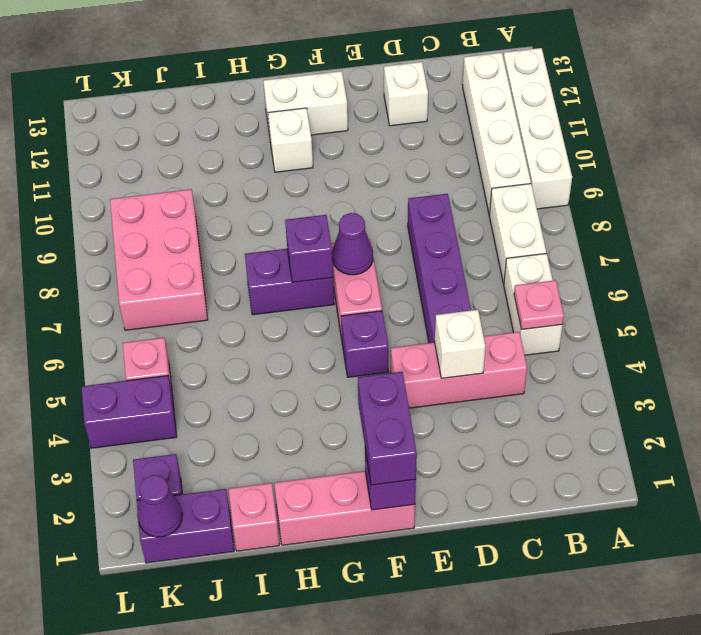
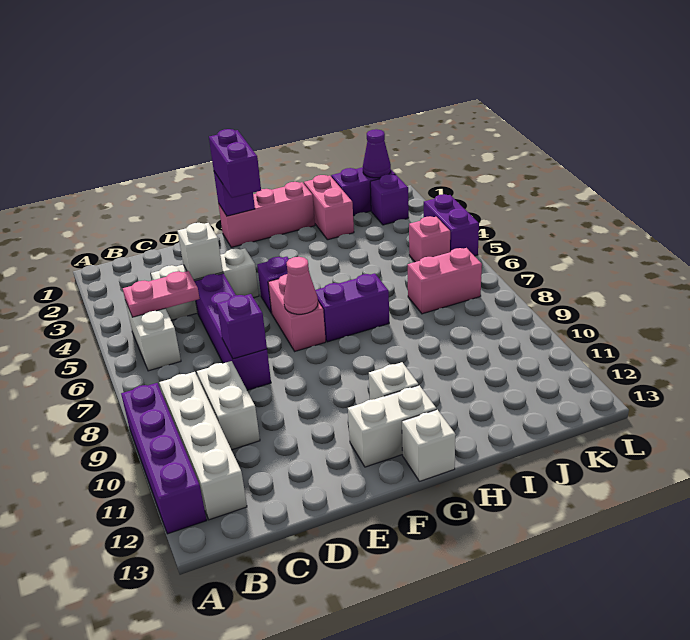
white 1x4 brick [503,48,572,209] -> purple 1x4 brick [121,383,207,534]
pink 1x1 plate [514,280,564,330] -> pink 1x2 plate [123,271,200,317]
white 1x2 brick [489,184,546,284] -> white 1x2 brick moved to [197,361,260,450]
pink 1x3 brick [391,332,527,408] -> white 1x3 brick [151,248,259,320]
white 1x1 brick [384,62,428,126] -> white 1x1 brick moved to [402,410,456,481]
purple 1x1 cone [332,213,373,275] -> pink 1x1 cone [284,257,318,314]
purple 1x1 brick [285,215,333,282] -> purple 1x1 brick moved to [217,294,267,359]
pink 1x1 brick [229,483,279,551] -> pink 1x2 brick [304,175,354,240]
pink 2x3 brick [110,189,208,330] -> pink 1x2 brick [408,248,482,314]
purple 1x2 brick [82,376,177,448] -> purple 1x2 brick turned to [424,194,479,256]

